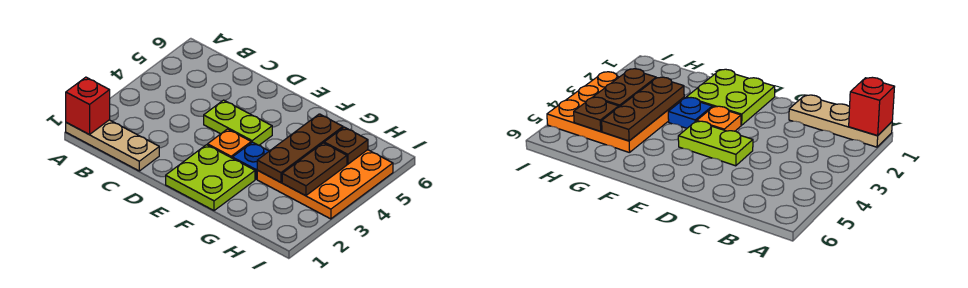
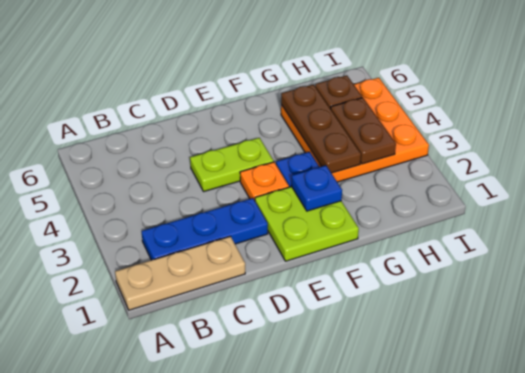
red 1x1 brick [66,77,110,134] -> none
none -> blue 1x3 plate [142,198,268,260]
none -> blue 1x1 plate [291,165,342,211]

